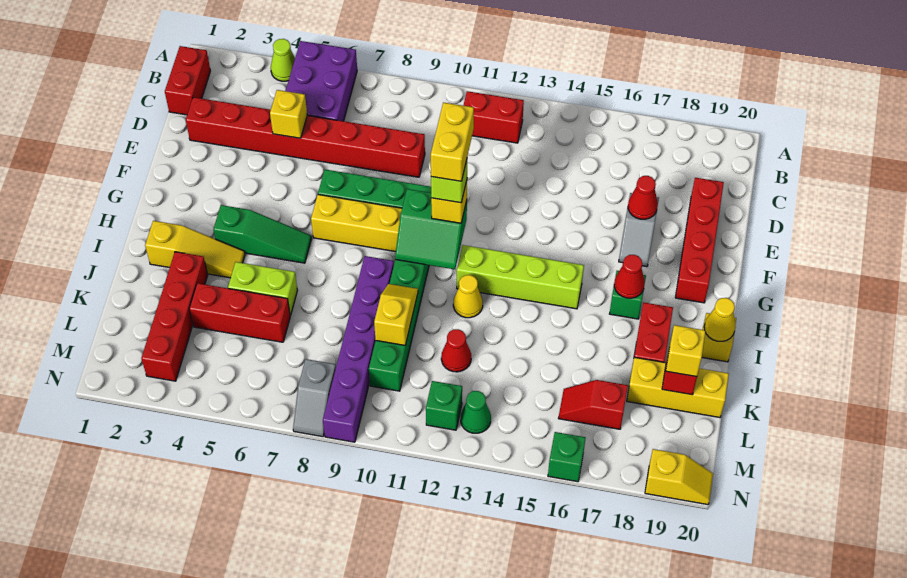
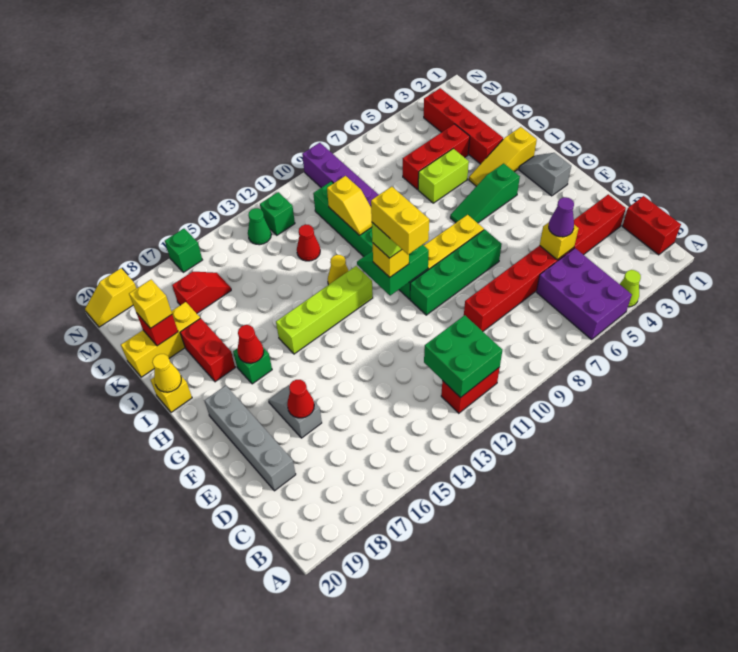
none -> green 2x2 brick [424,315,502,398]
none -> purple 1x1 cone [549,197,574,237]
red 1x4 brick [675,178,724,303] -> grey 1x4 brick [204,386,296,491]
grey 1x2 slope [293,359,336,437] -> grey 1x2 slope moved to [519,153,571,196]

